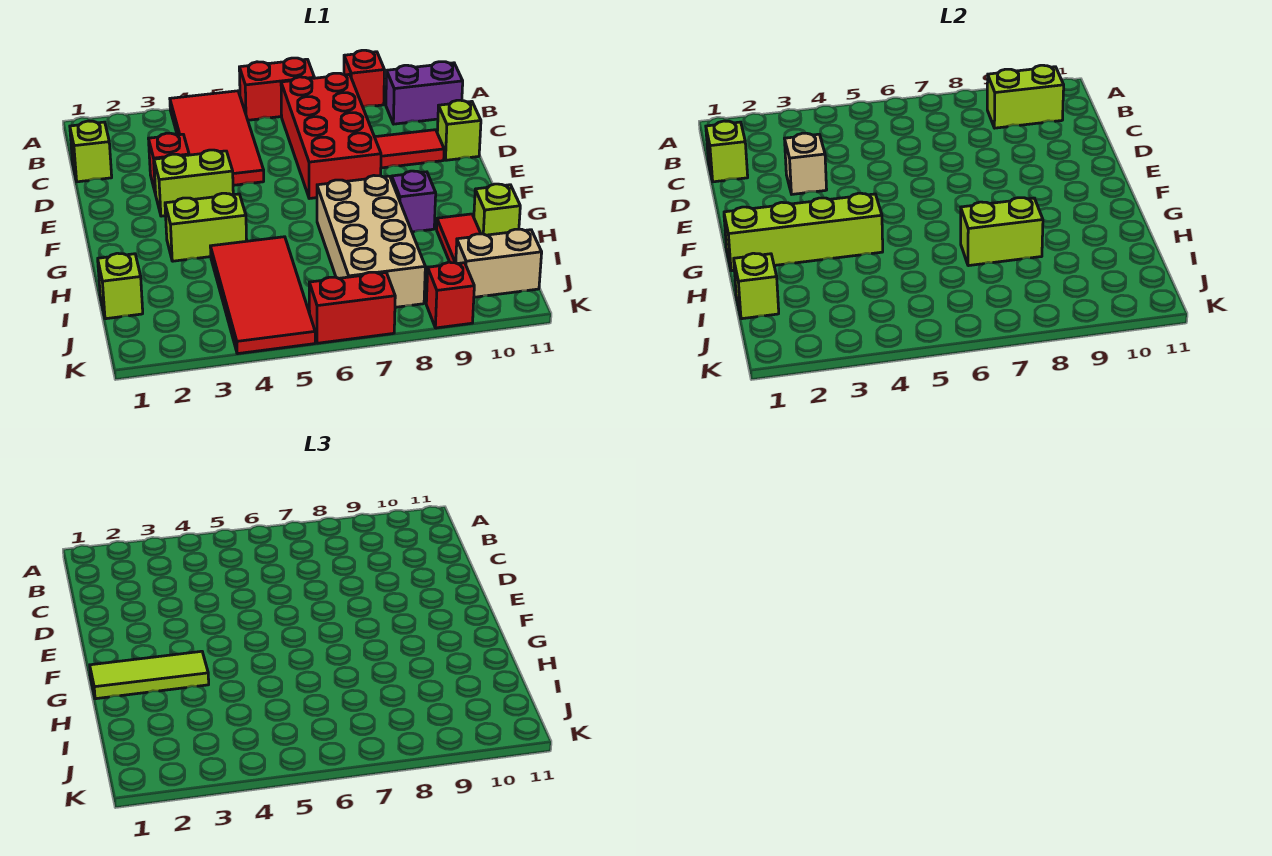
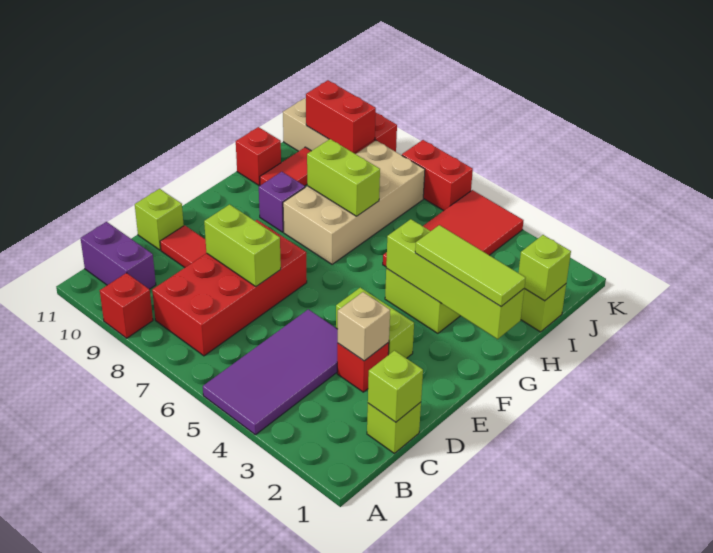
red 2x4 tile [170,91,264,185] -> purple 2x4 tile [203,309,338,435]
red 1x2 brick [239,58,314,120] -> red 1x2 brick moved to [306,80,376,153]
lime 1x2 brick [987,65,1064,128] -> lime 1x2 brick moved to [204,204,281,287]
lime 1x1 brick [474,184,520,235] -> red 1x1 brick [236,127,281,185]

